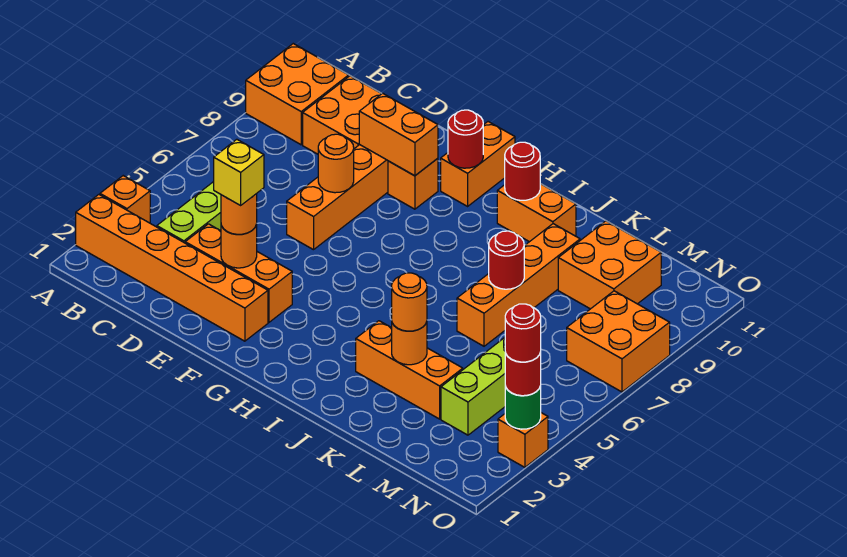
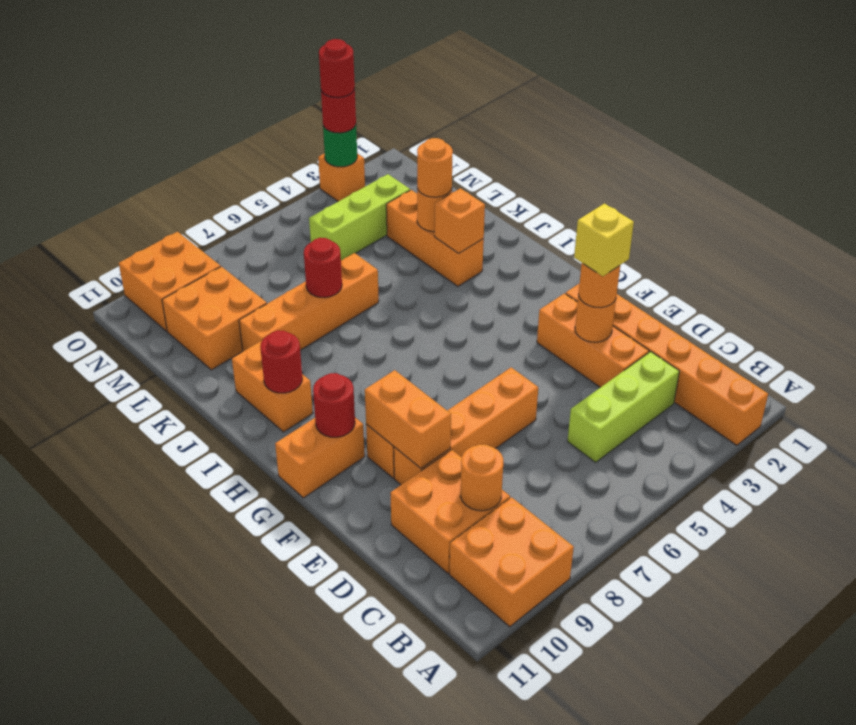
orange 1x1 brick [100,176,150,223] -> orange 1x1 brick moved to [435,188,485,253]
orange 1x1 round brick [318,134,354,193] -> orange 1x1 round brick moved to [461,444,503,511]
orange 2x2 brick [567,291,670,392] -> orange 2x2 brick moved to [119,232,221,331]

